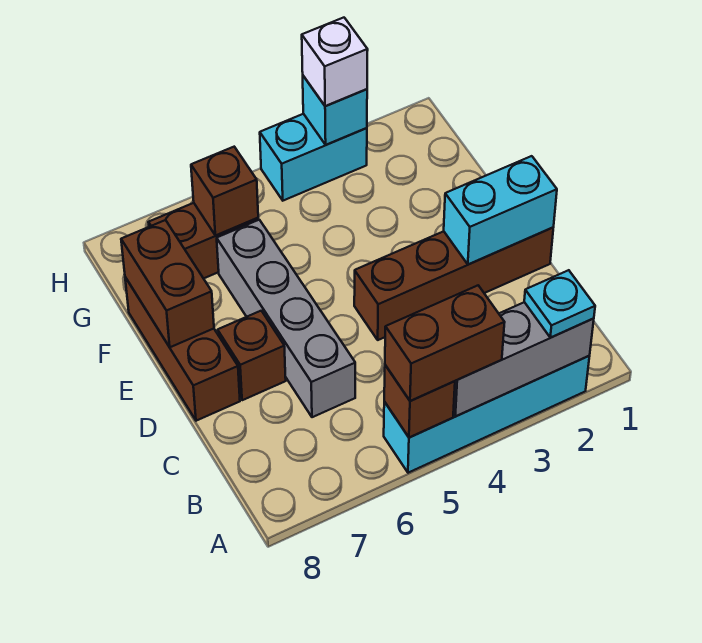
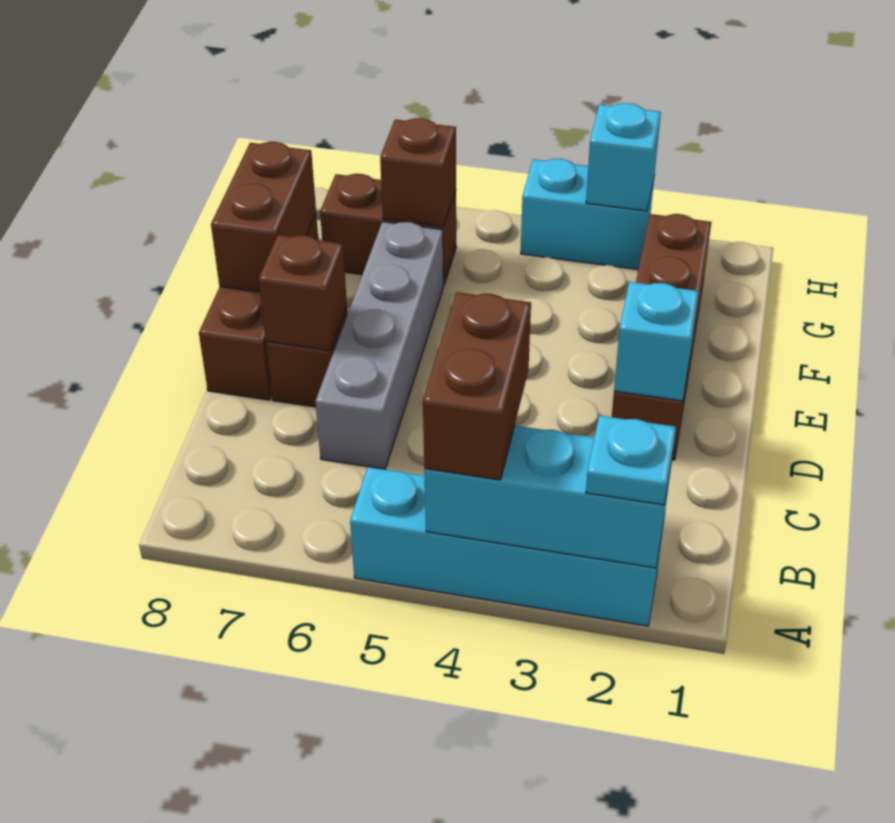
grey 1x3 brick [453,302,594,416] -> cyan 1x3 brick [424,426,673,568]
brown 1x2 brick [385,285,505,401] -> brown 1x2 brick turned to [423,292,531,480]
brown 1x1 brick [384,365,455,438] -> brown 1x1 brick moved to [259,235,347,351]
brown 1x4 brick [354,227,553,340] -> brown 1x4 brick turned to [612,214,711,460]
cyan 1x2 brick [444,156,557,265] -> cyan 1x1 brick [614,282,699,401]
white 1x1 brick [302,18,368,106] -> none

